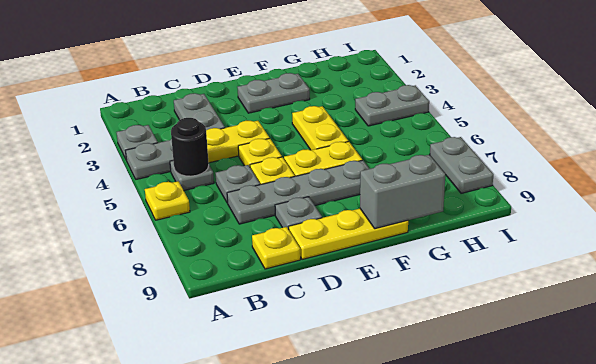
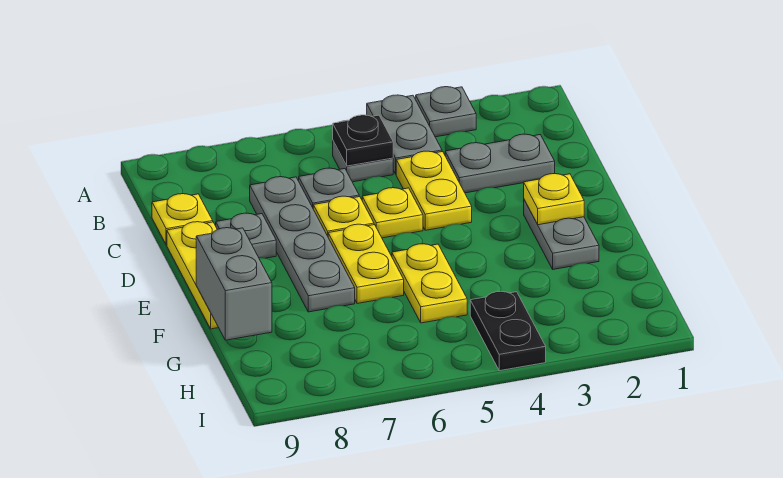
yellow 1x1 plate [145,181,190,220] -> yellow 1x1 plate moved to [524,174,584,225]
black 1x1 round brick [171,118,209,176] -> black 1x1 plate [333,115,393,166]
yellow 1x2 plate [292,106,348,150] -> yellow 1x2 plate turned to [392,244,467,323]
grey 1x2 plate [355,85,429,126] -> black 1x2 plate [470,291,546,371]
grey 1x2 plate [430,137,494,193] -> none

